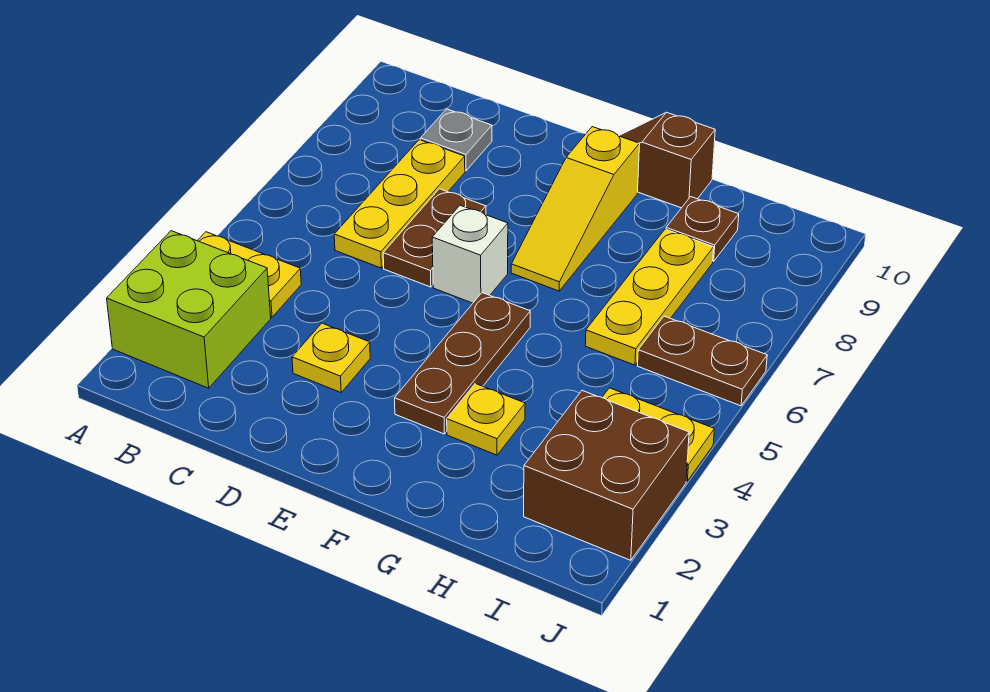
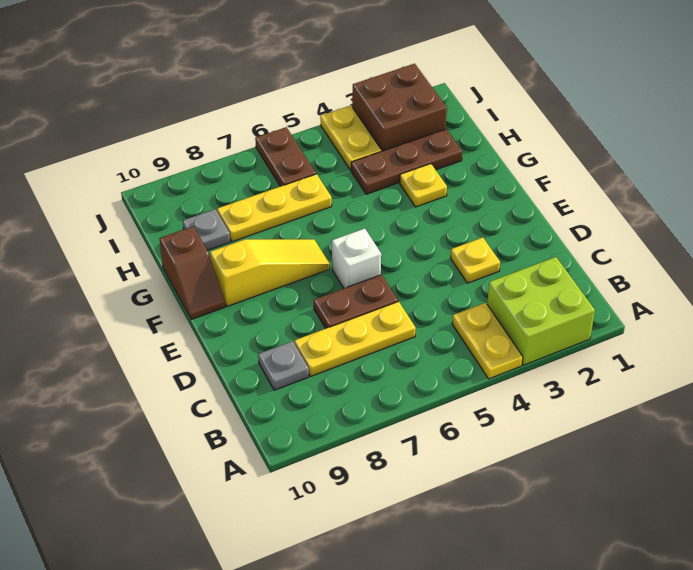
brown 1x3 plate [395,293,530,434] -> brown 1x3 plate moved to [351,129,462,194]
brown 1x1 plate [666,197,739,261] -> grey 1x1 plate [183,209,230,251]

